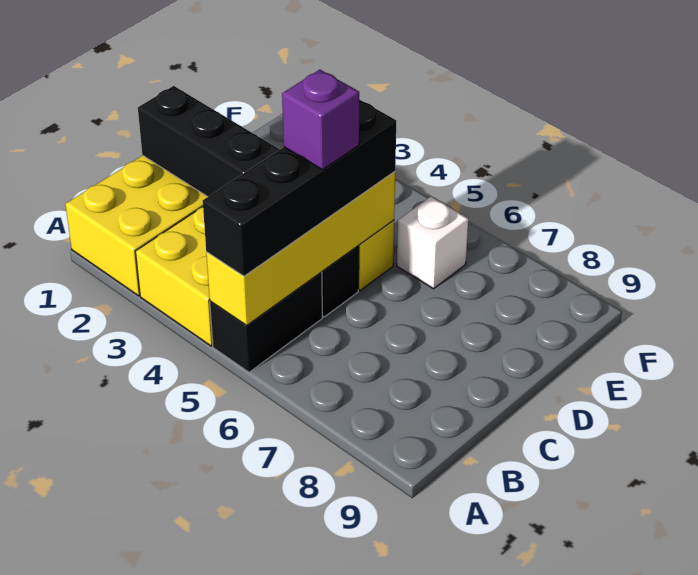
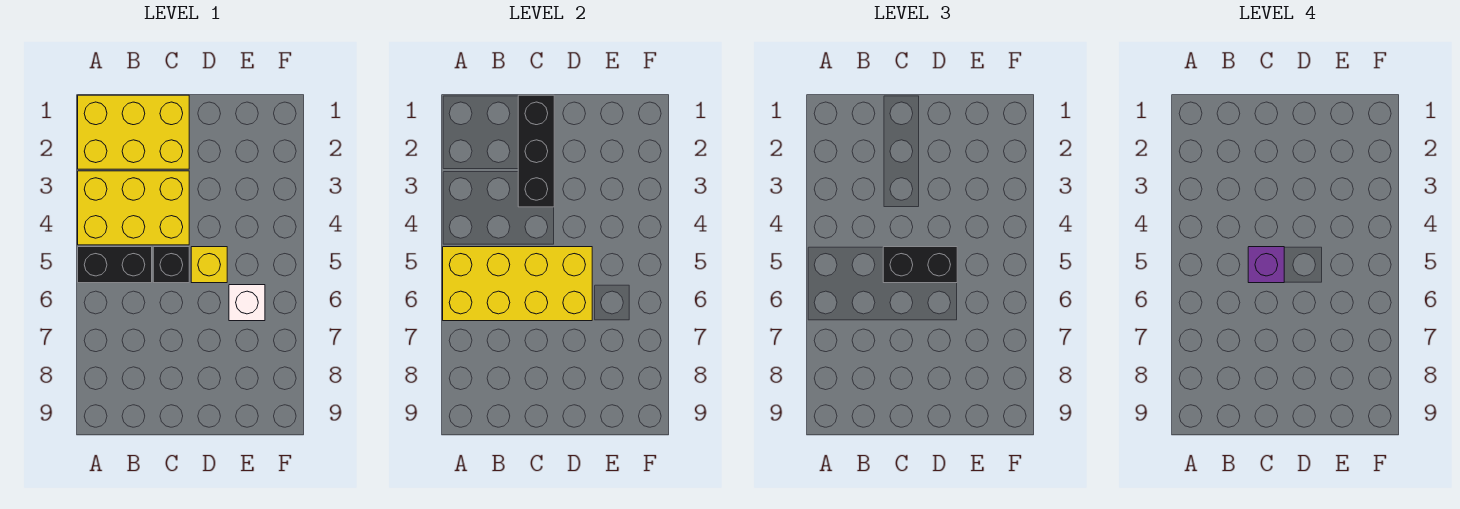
yellow 1x4 brick [206,172,395,326] -> yellow 2x4 brick [443,247,592,321]
black 1x4 brick [203,99,396,276] -> black 1x2 brick [883,247,957,283]

